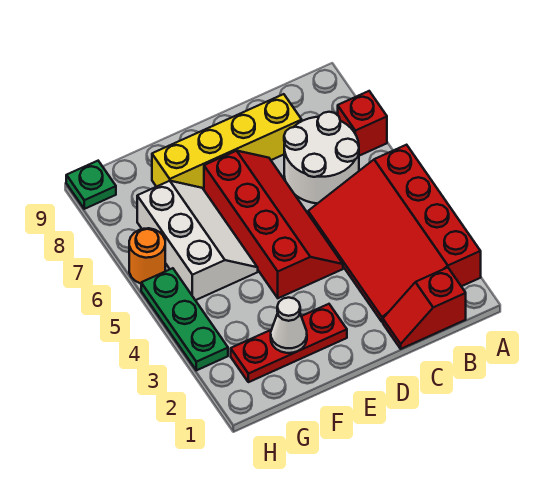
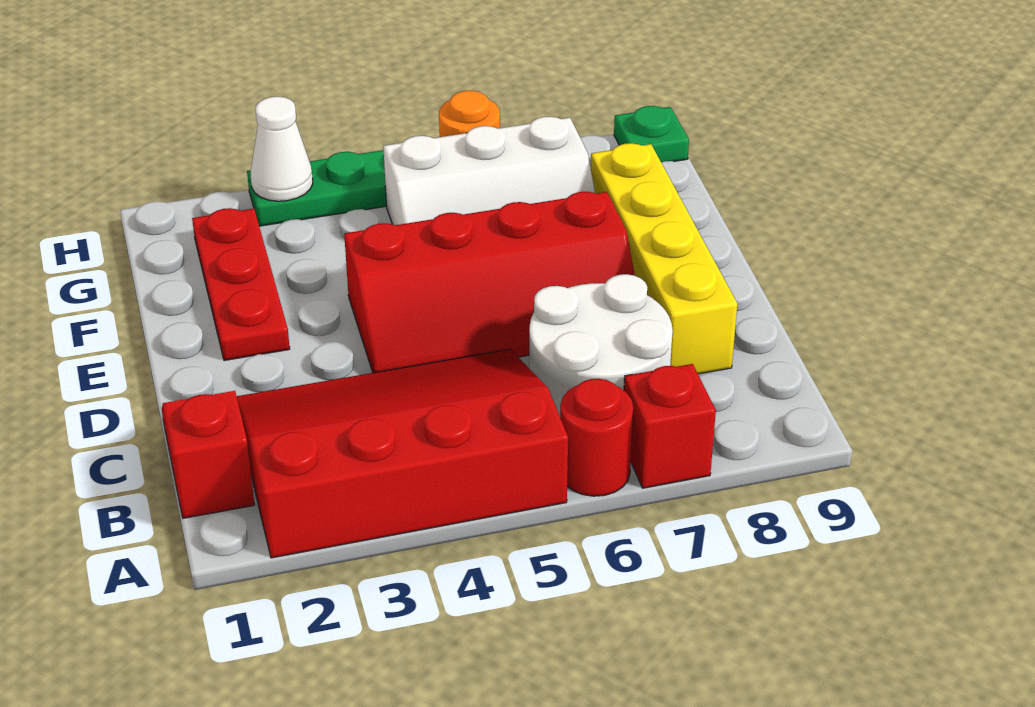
none -> red 1x1 round brick [560,379,633,496]
white 1x1 cone [271,298,307,353] -> white 1x1 cone moved to [251,97,313,201]

